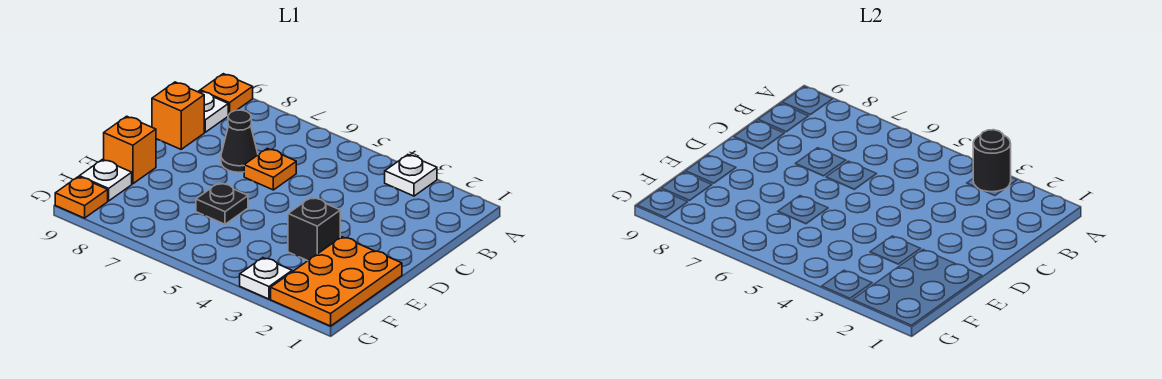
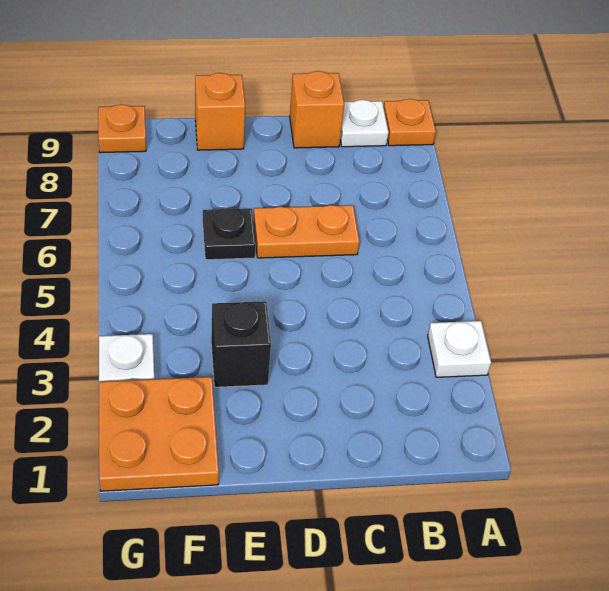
black 1x1 round brick [973,130,1011,192] -> none
orange 1x1 plate [244,148,296,190] -> orange 1x2 plate [254,205,359,258]
black 1x1 cone [221,110,258,172] -> none
orange 2x3 plate [271,237,402,326] -> orange 2x2 plate [99,377,219,491]
white 1x1 plate [79,160,132,201] -> none

